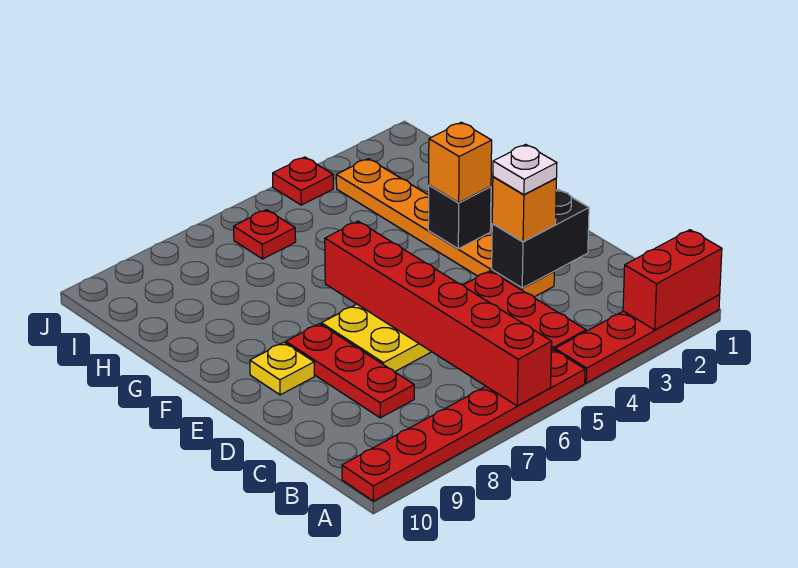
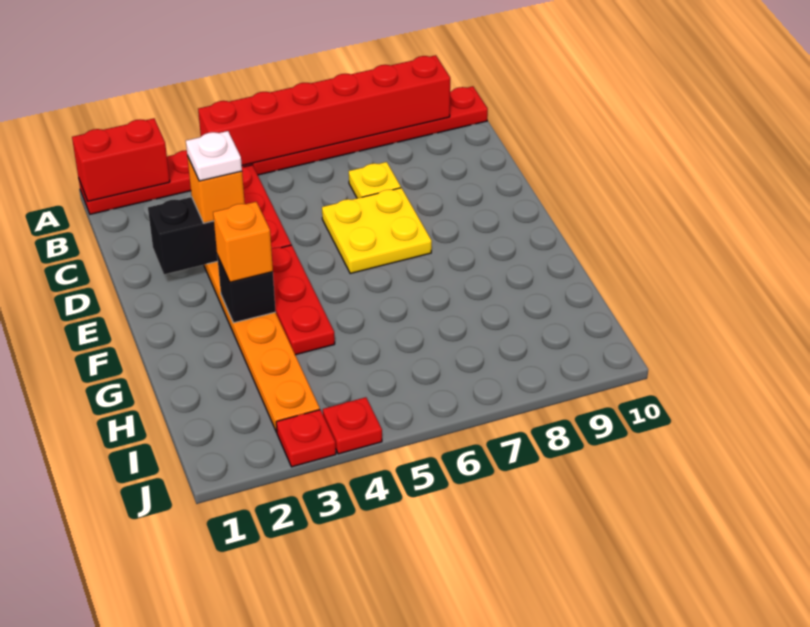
red 1x6 brick [325,221,552,406] -> red 1x6 brick turned to [198,55,450,165]
red 1x3 plate [286,324,414,418] -> red 1x3 plate moved to [271,245,335,355]
yellow 1x1 plate [250,343,314,395] -> yellow 1x1 plate moved to [349,162,401,198]
red 1x1 plate [234,210,296,259] -> red 1x1 plate moved to [276,410,336,467]

